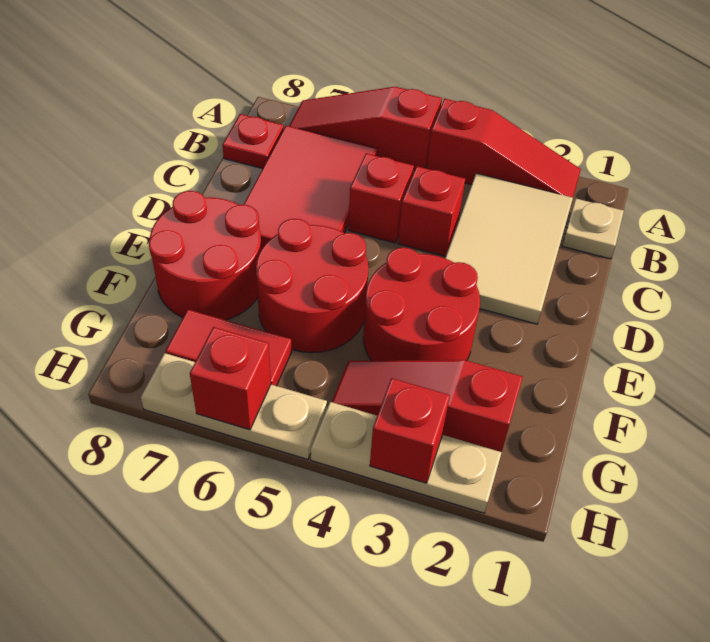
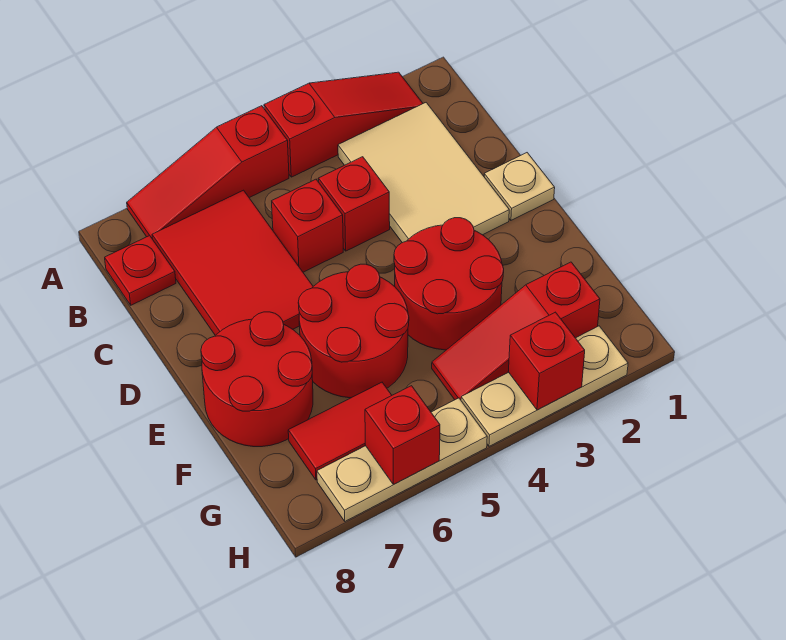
tan 1x1 plate [562,199,624,259] -> tan 1x1 plate moved to [484,153,555,220]

